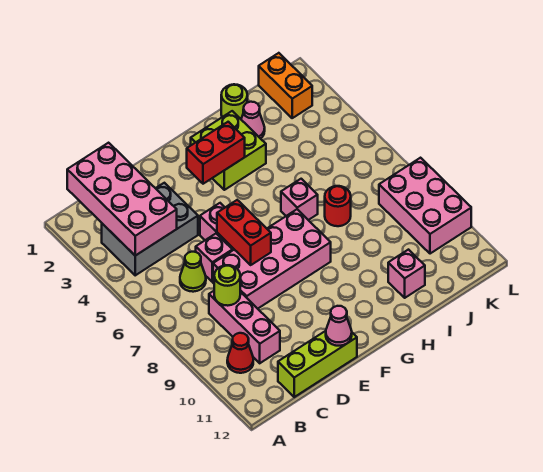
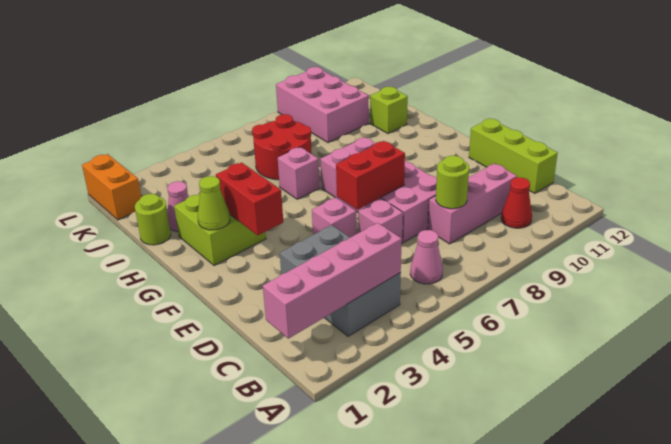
pink 2x4 brick [67,143,177,256] -> pink 1x4 brick [263,223,402,339]
lime 1x1 cone [180,252,206,292] -> lime 1x1 cone moved to [198,176,230,230]
pink 1x1 cone [326,306,352,346] -> pink 1x1 cone moved to [410,230,443,284]
red 1x1 round brick [325,186,351,226] -> red 2x2 round brick [252,114,312,180]
pink 1x1 brick [388,250,425,298] -> lime 1x1 brick [370,87,408,133]
orange 1x2 brick [259,53,312,118] -> orange 1x2 brick turned to [82,154,141,220]
pink 2x3 brick [379,158,471,254] -> pink 2x3 brick turned to [276,67,369,143]

